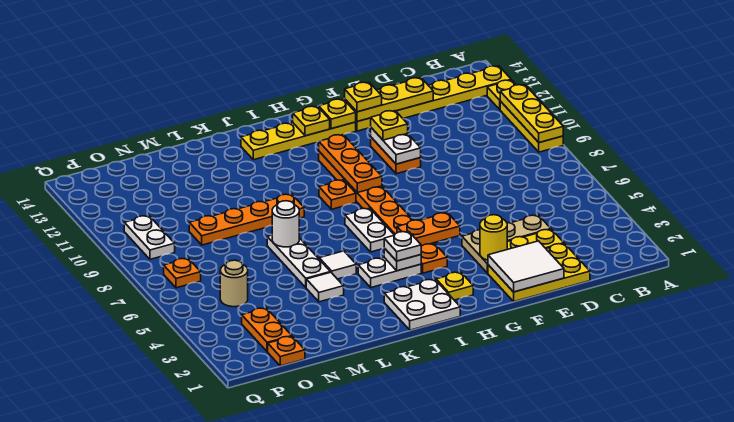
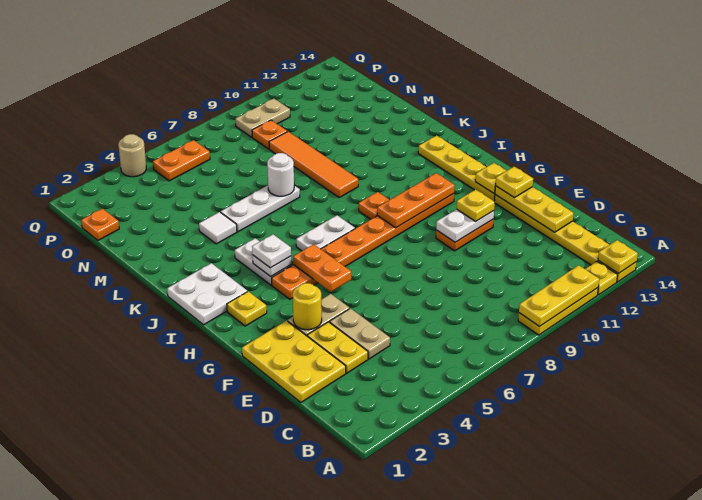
white 2x2 tile [488,241,564,292] -> none
yellow 1x1 plate [293,106,330,136] -> yellow 1x1 plate moved to [598,240,638,273]
white 1x1 tile [319,251,356,279] -> none
orange 1x4 plate [189,194,304,245] -> orange 1x4 tile [269,132,358,197]
orange 1x2 plate [242,308,292,352] -> orange 1x2 plate moved to [153,140,210,181]
tan 1x1 round brick [220,260,248,307] -> tan 1x1 round brick moved to [118,134,146,177]
orange 1x1 plate [164,258,201,288] -> orange 1x1 plate moved to [252,120,287,149]
white 1x2 plate [124,216,175,259] -> tan 1x2 plate [235,99,290,137]

